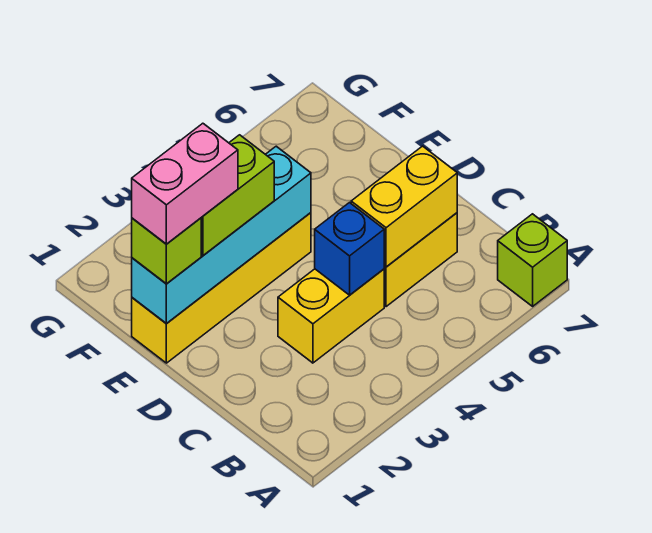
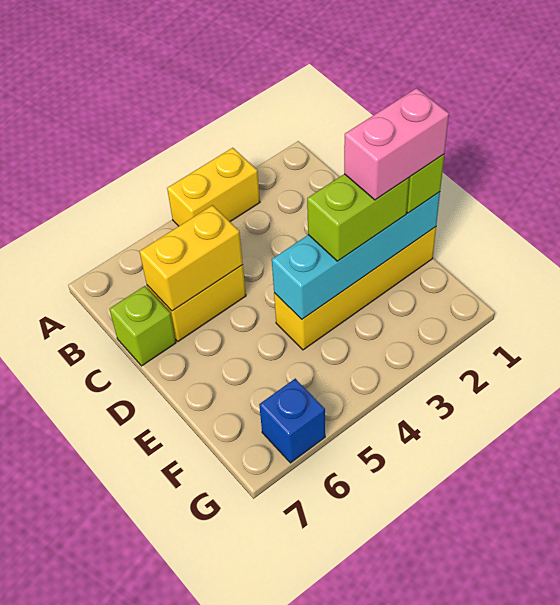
lime 1x1 brick [498,214,567,306] -> lime 1x1 brick moved to [109,286,176,366]
yellow 1x2 brick [278,269,384,363] -> yellow 1x2 brick moved to [167,148,260,226]
blue 1x1 brick [315,203,384,295] -> blue 1x1 brick moved to [259,379,325,463]

